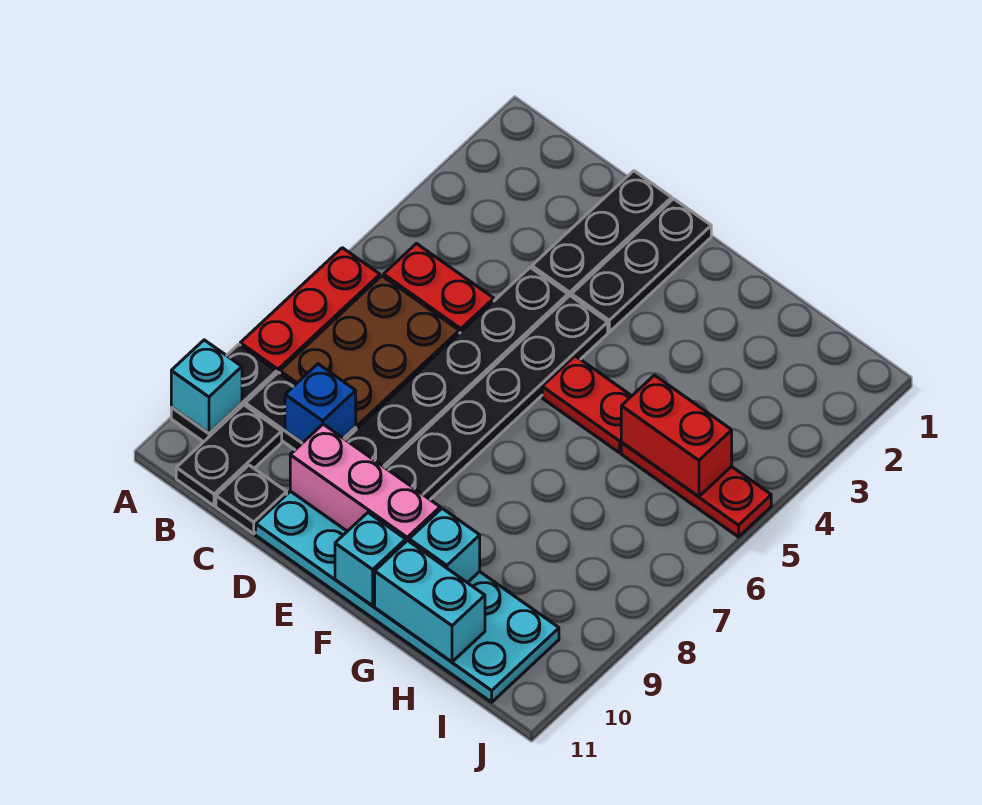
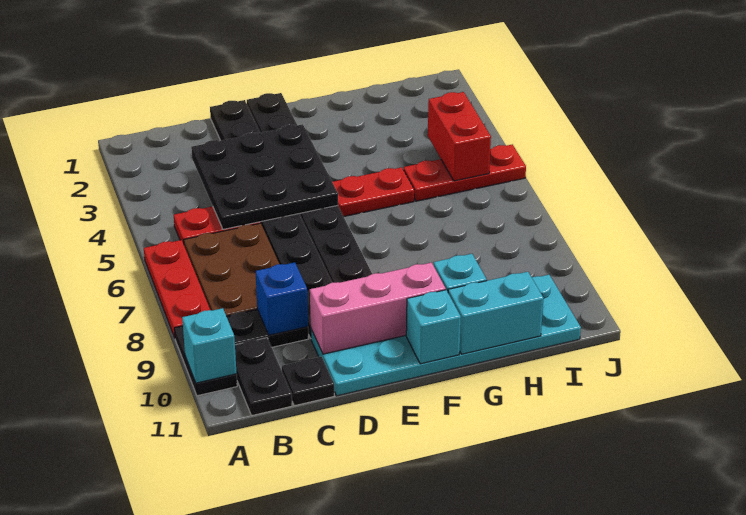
none -> black 3x3 plate [191,124,338,229]
red 1x2 brick [621,375,732,497] -> red 1x2 brick turned to [428,92,491,181]

